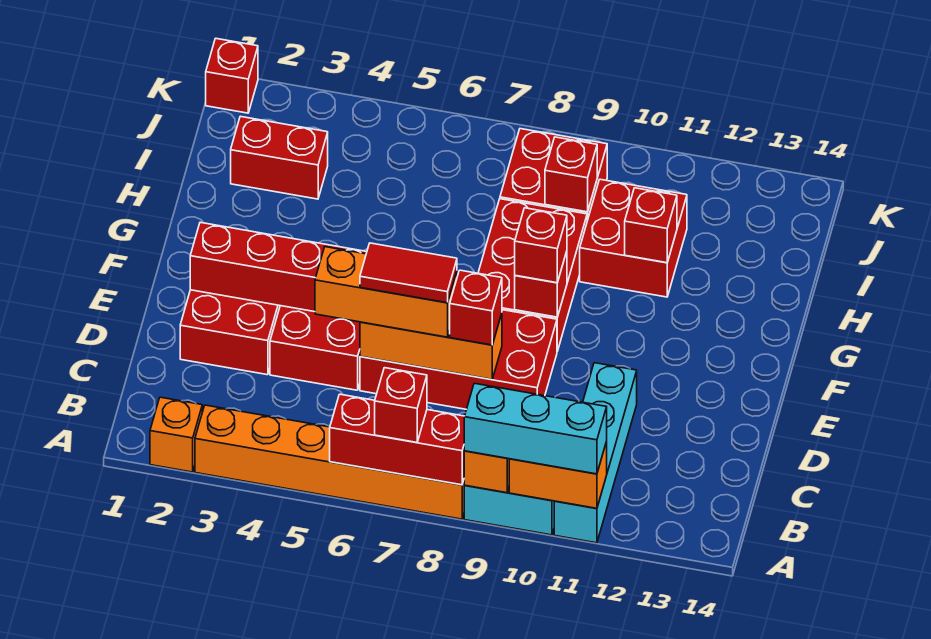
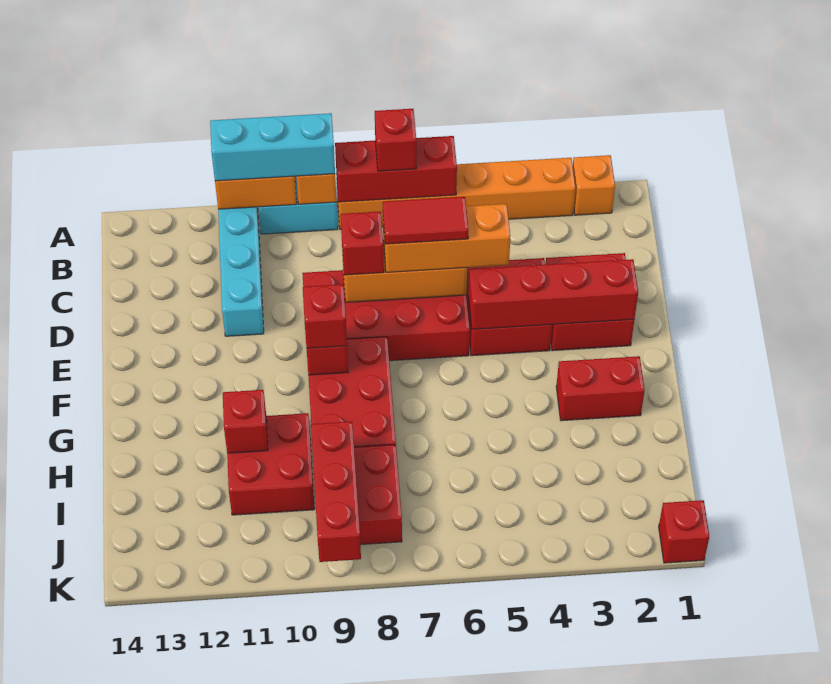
red 1x2 brick [231,116,328,199] -> red 1x2 brick moved to [556,356,645,421]
red 1x1 brick [545,137,597,212] -> red 1x3 brick [311,421,361,562]

